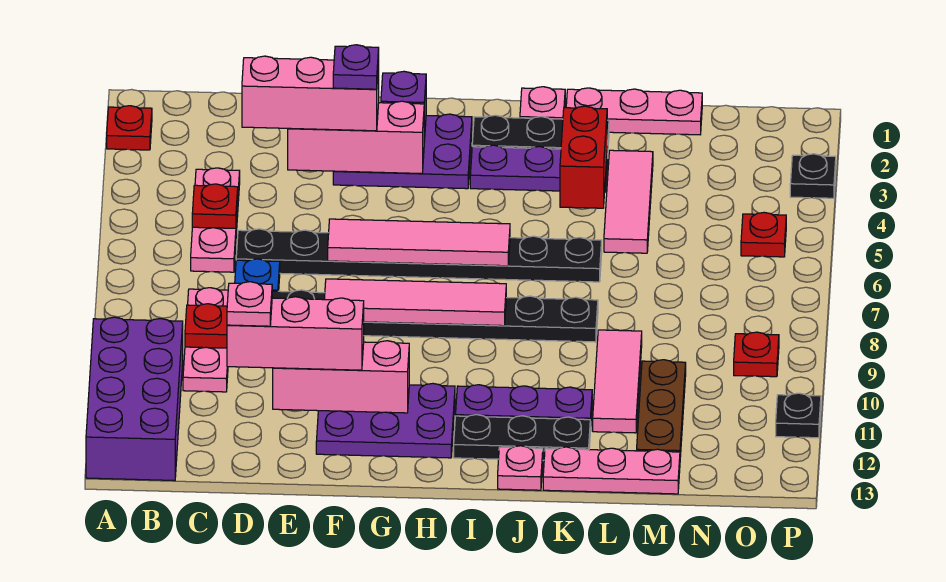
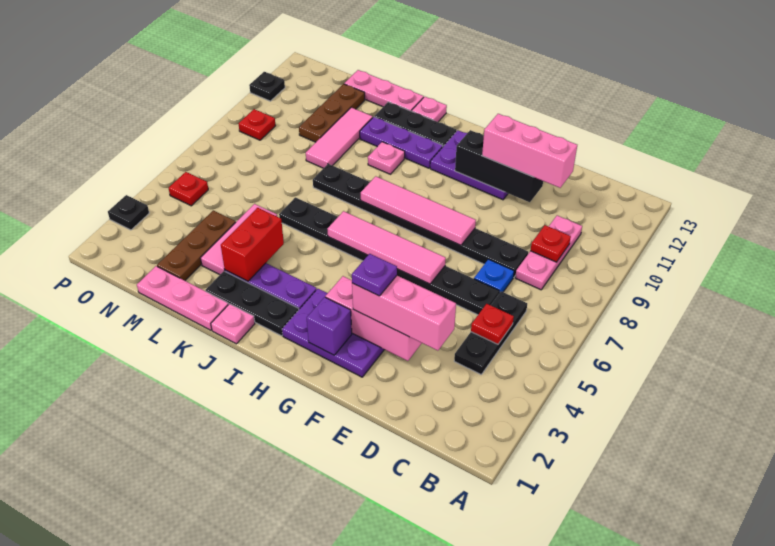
red 1x1 plate [107,106,152,150] -> none
purple 2x4 brick [86,317,183,480] -> none
pink 1x3 plate [191,168,240,272] -> black 1x3 plate [454,291,527,374]
pink 1x1 plate [227,282,272,326] -> pink 1x1 plate moved to [368,142,405,174]
pink 1x3 brick [273,341,409,413] -> black 1x3 brick [455,130,543,202]
none -> brown 1x3 plate [157,210,236,281]

